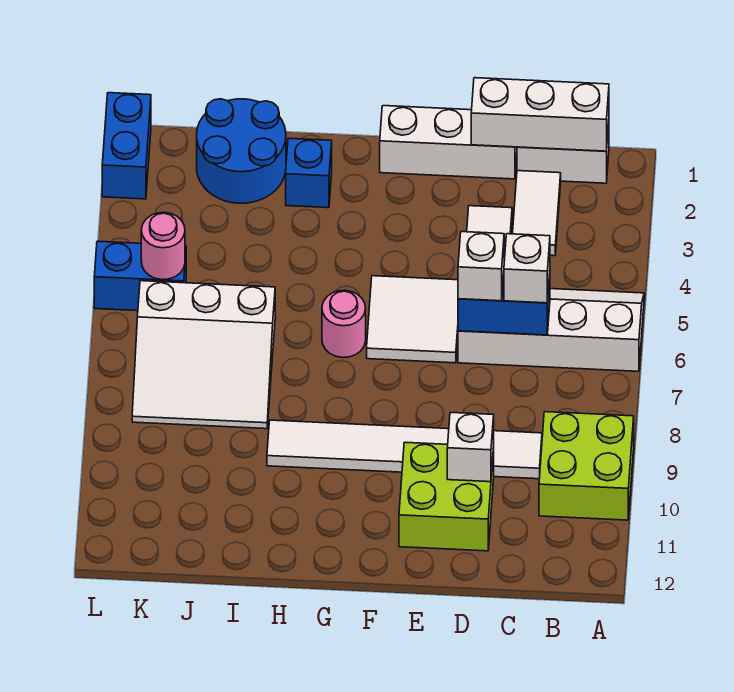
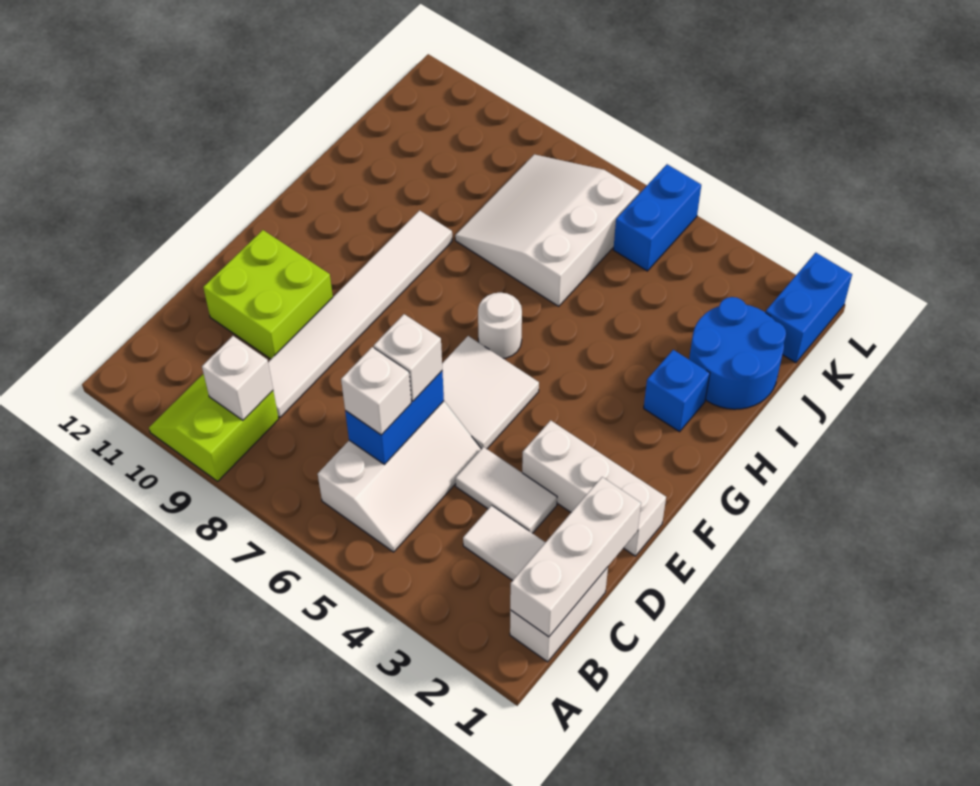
white 2x4 slope [458,289,644,371] -> white 2x3 slope [318,401,481,552]
lime 2x2 brick [539,412,634,520] -> lime 2x2 slope [149,374,279,481]
white 1x3 brick [380,106,517,179] -> white 1x3 brick turned to [522,420,666,556]
white 1x1 brick [447,412,494,482] -> white 1x1 brick moved to [202,336,273,420]
pink 1x1 round brick [322,290,366,358] -> white 1x1 round brick [478,292,522,358]
pink 1x1 round brick [141,212,185,280] -> none
blue 1x2 brick [102,93,151,199] -> blue 1x2 brick turned to [766,253,852,363]

